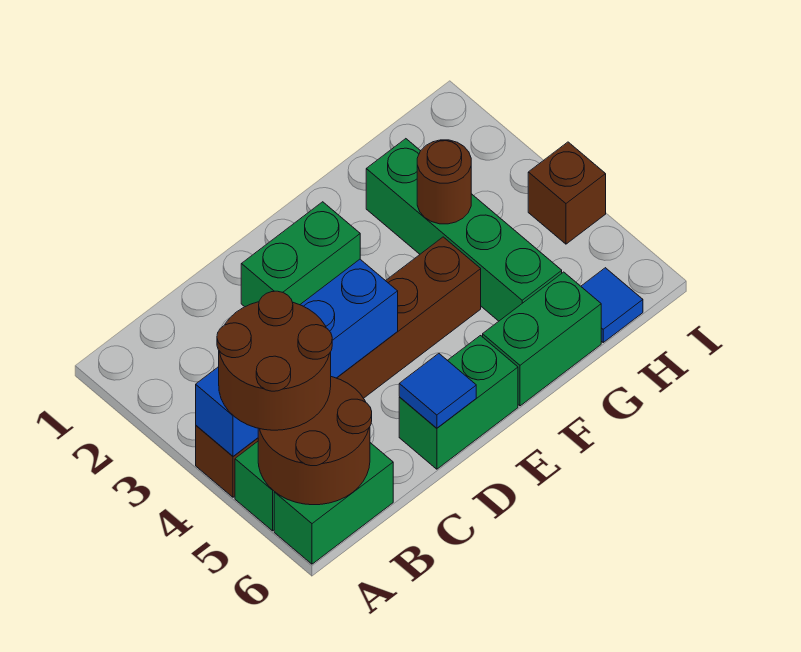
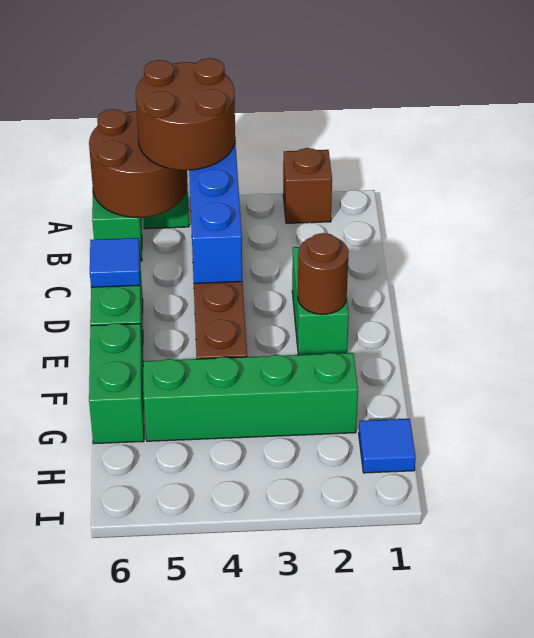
brown 1x1 round brick [417,140,471,224] -> brown 1x1 round brick moved to [298,233,349,314]
blue 1x1 tile [581,268,643,342] -> blue 1x1 tile moved to [359,419,416,473]
brown 1x1 brick [528,142,606,244] -> brown 1x1 brick moved to [283,148,332,223]

